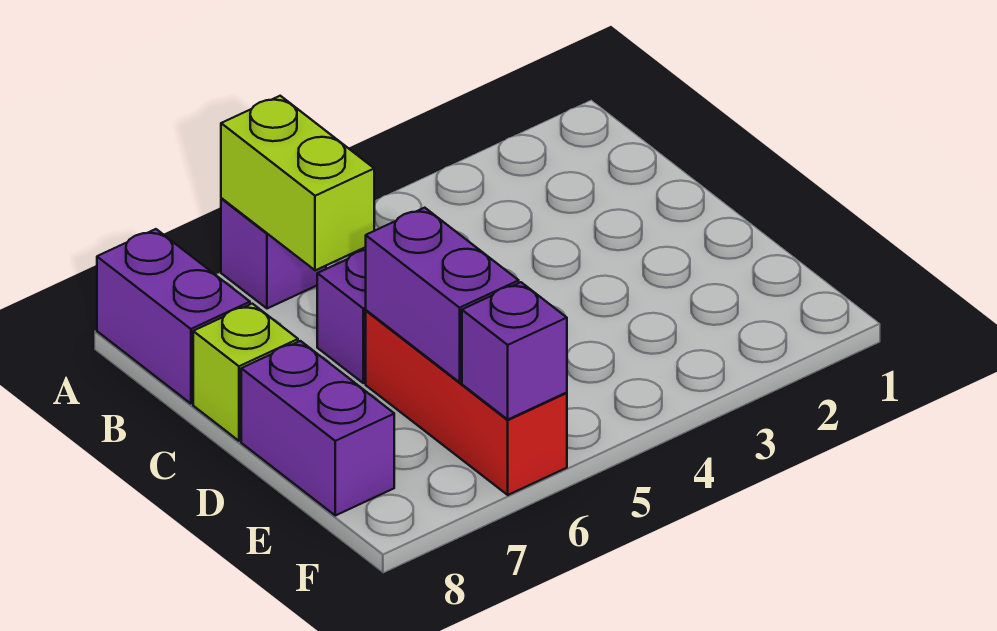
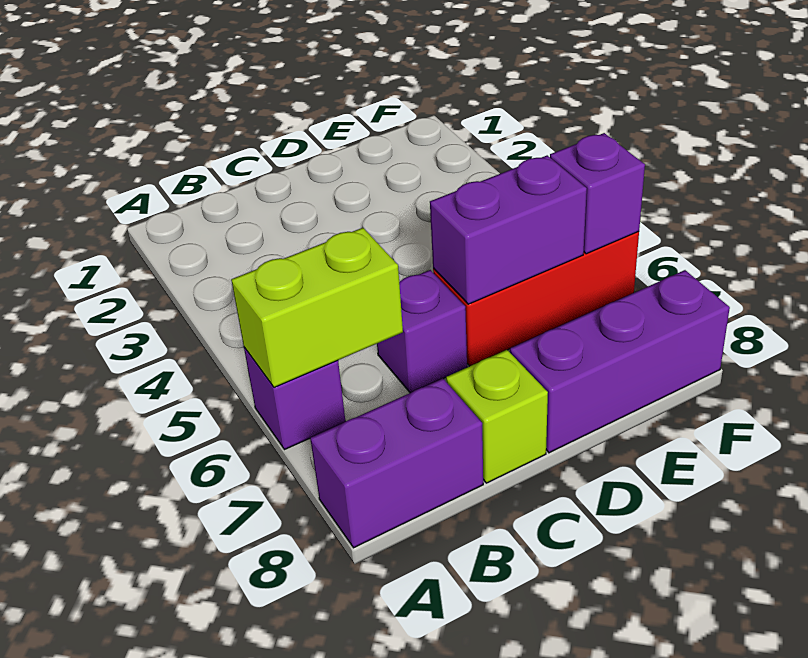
purple 1x2 brick [241,341,394,515] -> purple 1x3 brick [510,270,730,453]

